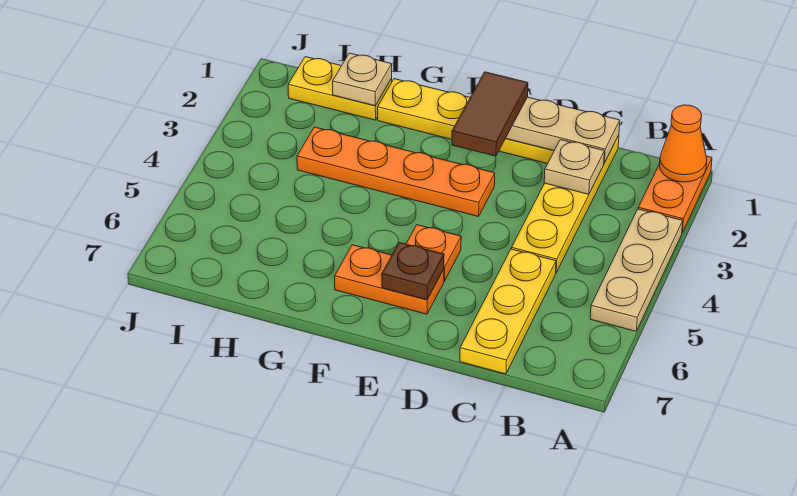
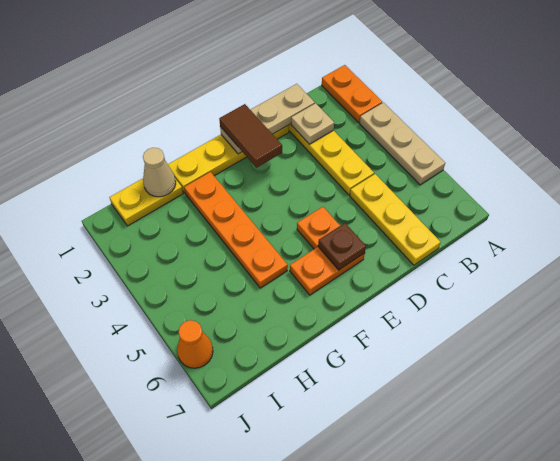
orange 1x1 cone [660,105,707,182] -> orange 1x1 cone moved to [177,320,213,368]
orange 1x4 plate [297,127,495,217] -> orange 1x4 plate turned to [184,172,288,288]
tan 1x1 plate [333,53,392,106] -> tan 1x1 cone [143,148,176,197]

